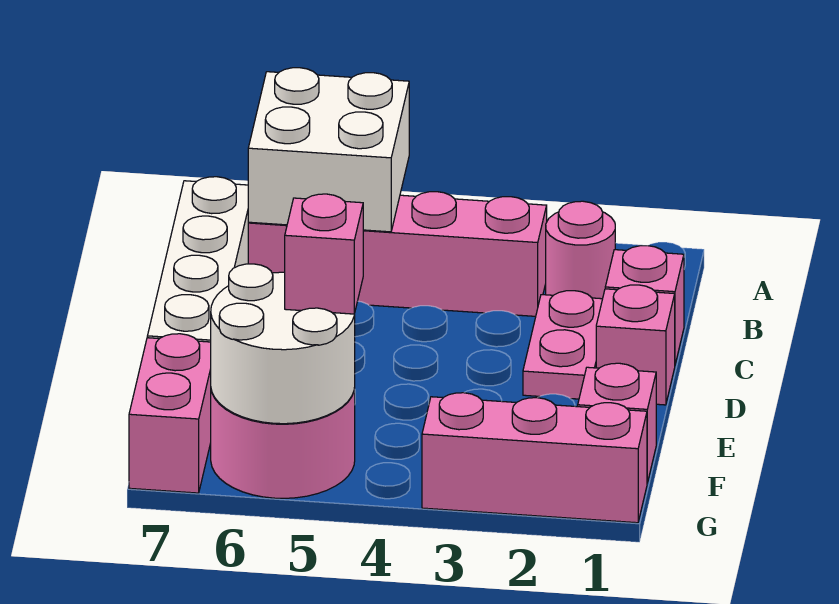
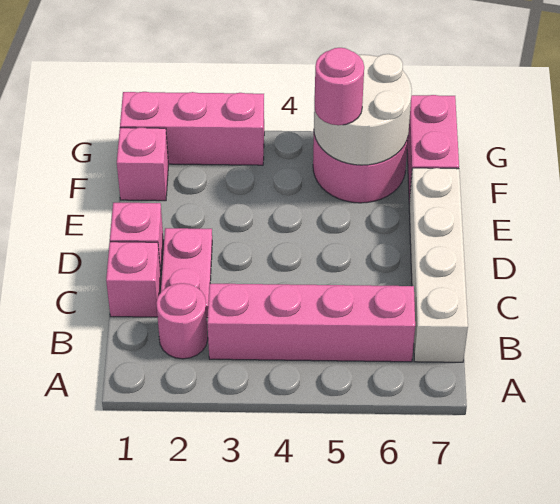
white 2x2 brick [248,68,409,232] -> none
pink 1x1 brick [285,194,363,314] -> pink 1x1 round brick [315,48,364,125]

